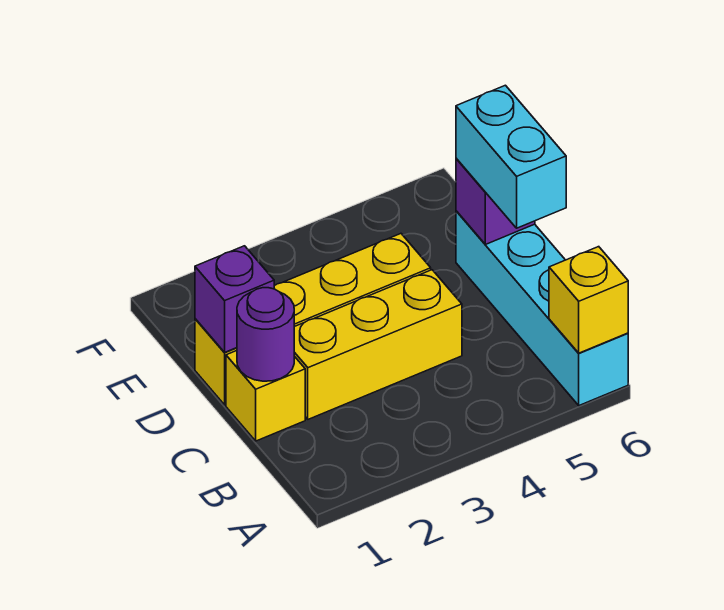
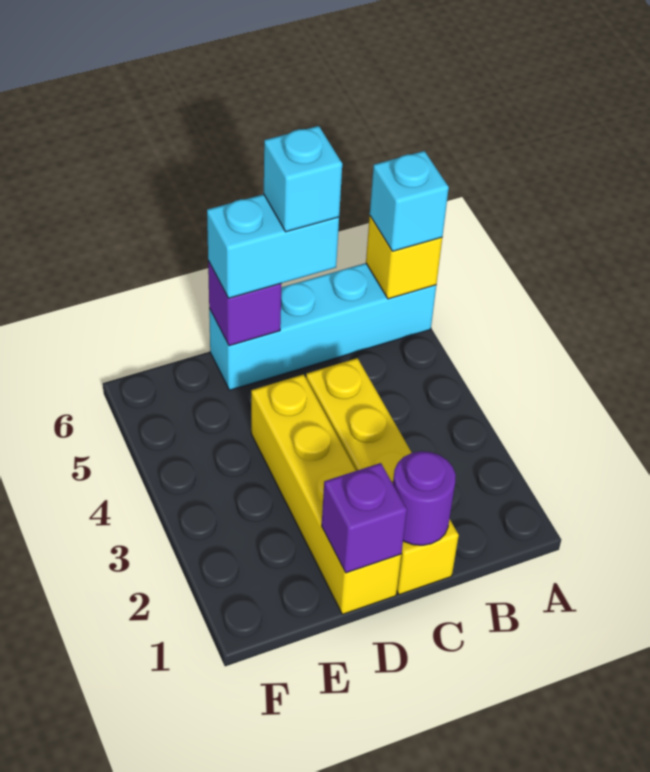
none -> cyan 1x1 brick [370,151,449,251]
none -> cyan 1x1 brick [264,126,342,232]

